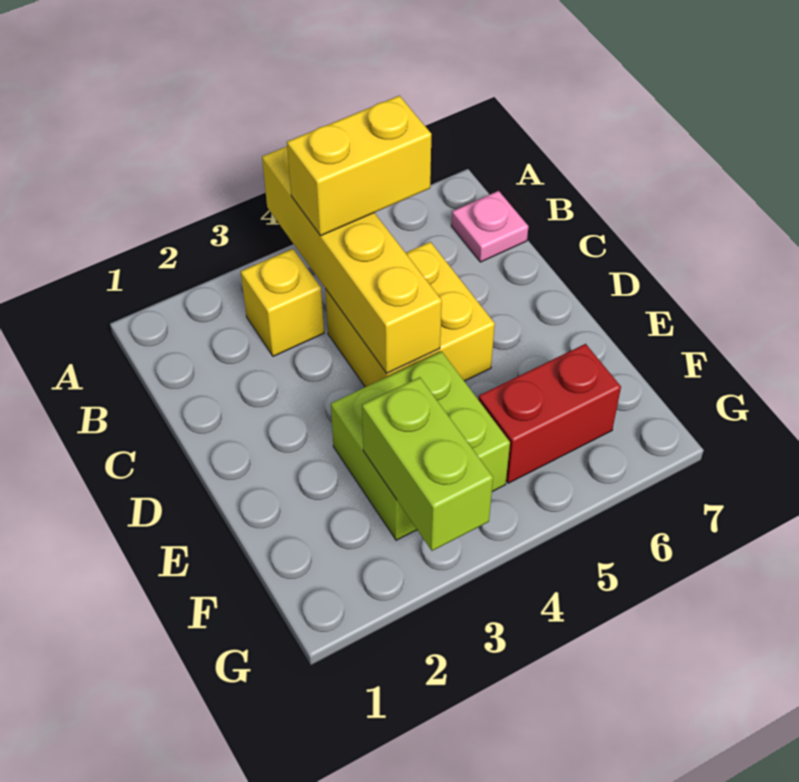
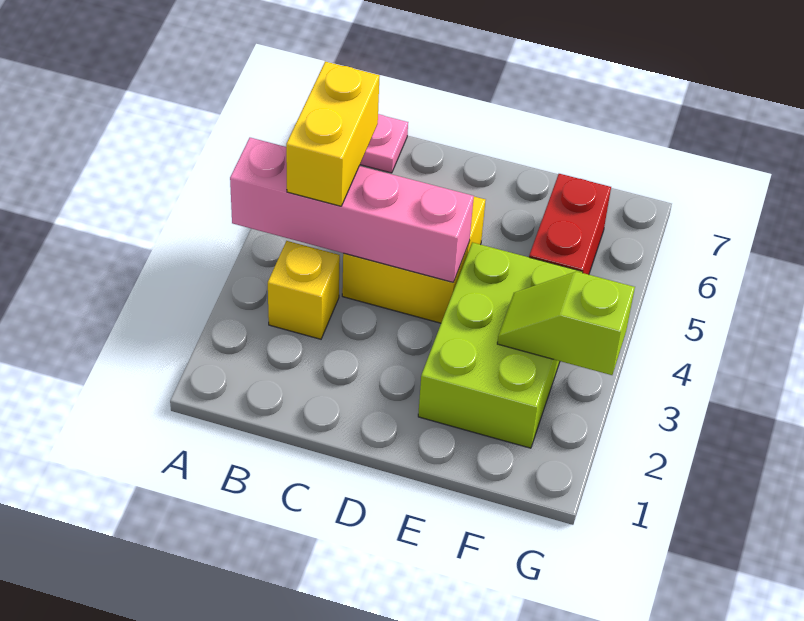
yellow 1x4 brick [262,146,442,373] -> pink 1x4 brick [230,138,474,283]
lime 2x2 brick [331,351,510,540] -> lime 2x3 brick [418,242,583,448]
lime 1x2 brick [362,377,493,551] -> lime 1x2 slope [497,272,635,375]

